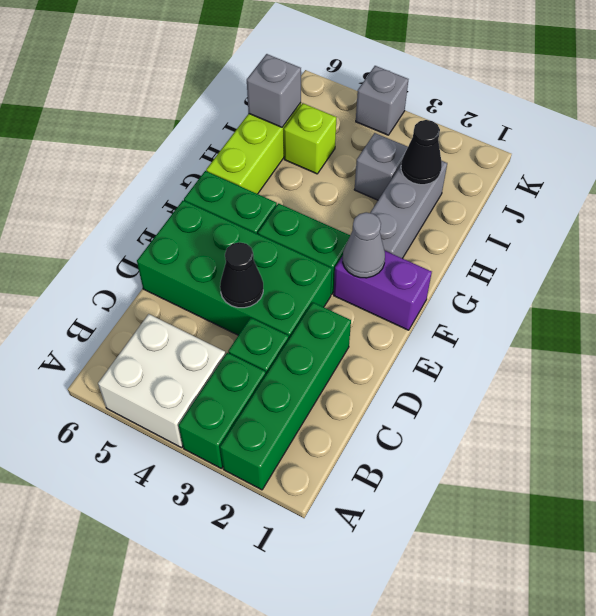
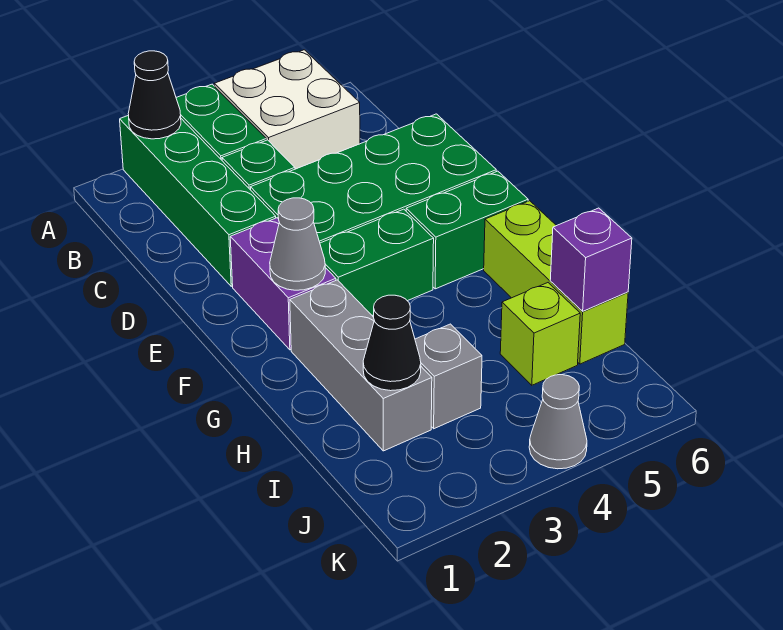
black 1x1 cone [220,242,263,308] -> black 1x1 cone moved to [128,51,181,139]
purple 1x2 brick [334,251,432,330] -> purple 1x2 brick turned to [230,218,336,350]
grey 1x1 brick [247,54,301,127] -> purple 1x1 brick [550,208,632,311]
grey 1x1 brick [356,66,408,135] -> grey 1x1 cone [529,375,587,469]

